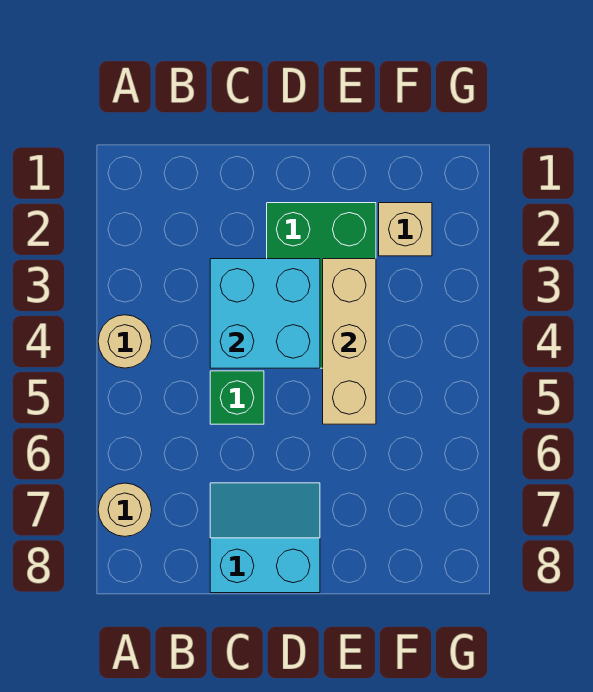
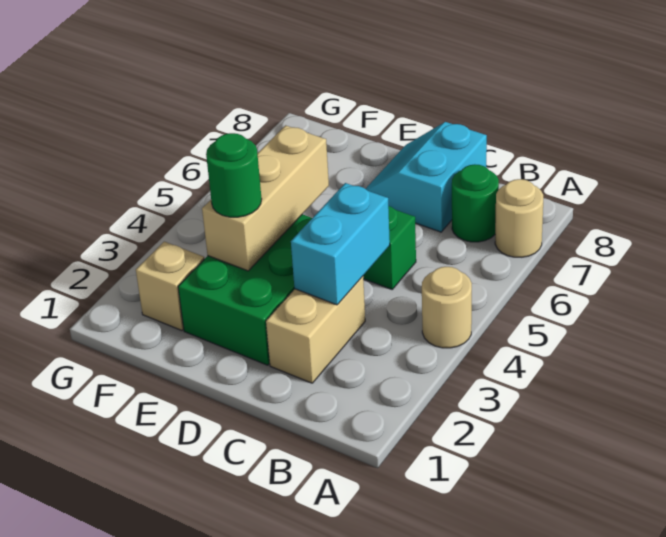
none -> green 1x1 round brick [452,164,499,242]
none -> tan 1x2 brick [266,276,365,383]
cyan 2x2 brick [210,259,320,368] -> cyan 1x2 brick [291,183,390,305]
cyan 2x2 slope [210,483,320,593] -> cyan 2x2 slope turned to [366,122,487,232]
none -> green 1x1 round brick [206,133,262,217]

